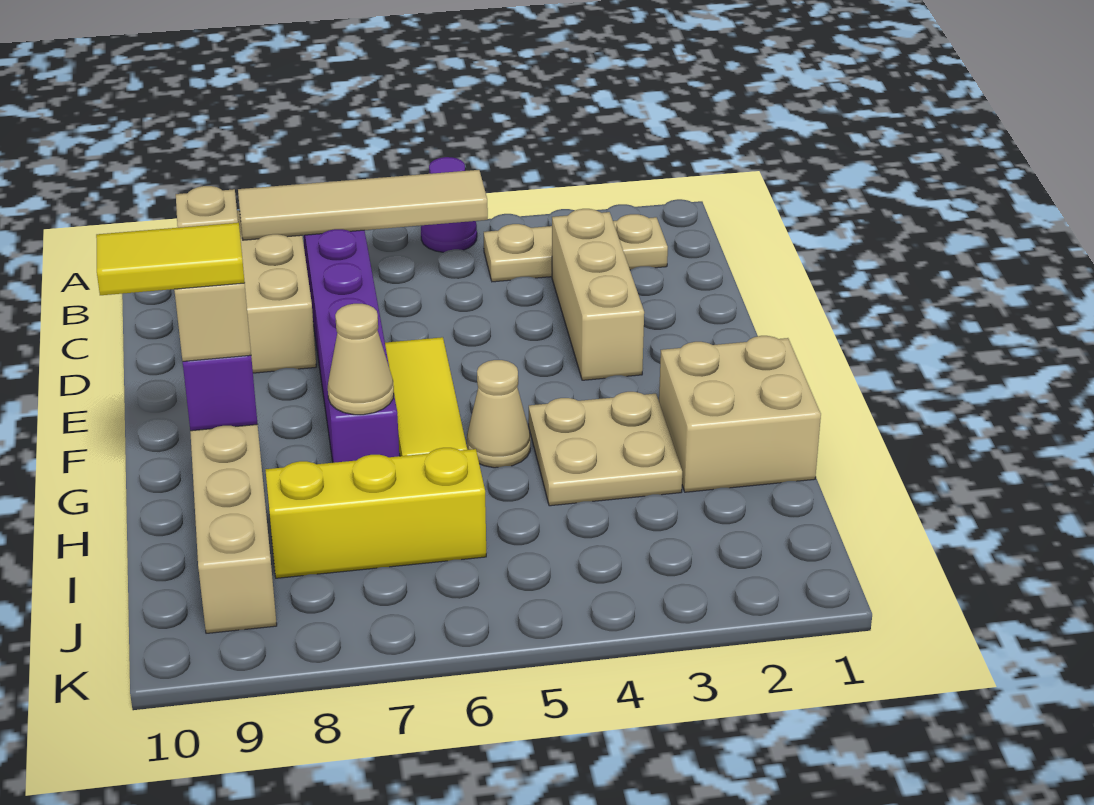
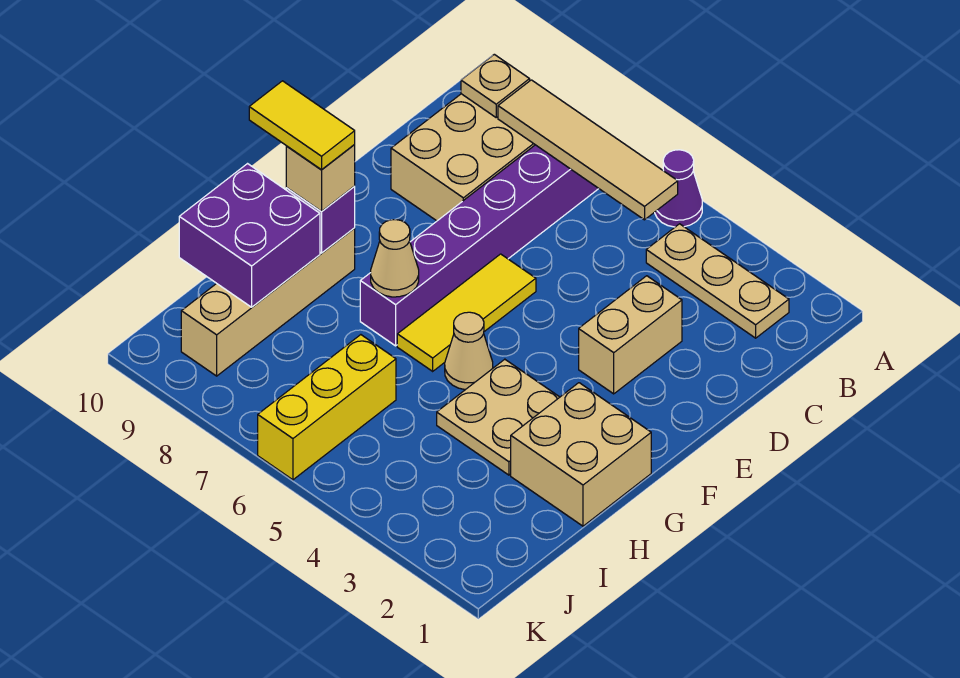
tan 1x3 brick [552,209,644,380] -> tan 1x2 brick [579,276,682,394]
none -> purple 2x2 brick [179,164,320,307]
yellow 1x3 brick [265,448,486,578] -> yellow 1x3 brick turned to [258,335,396,480]

